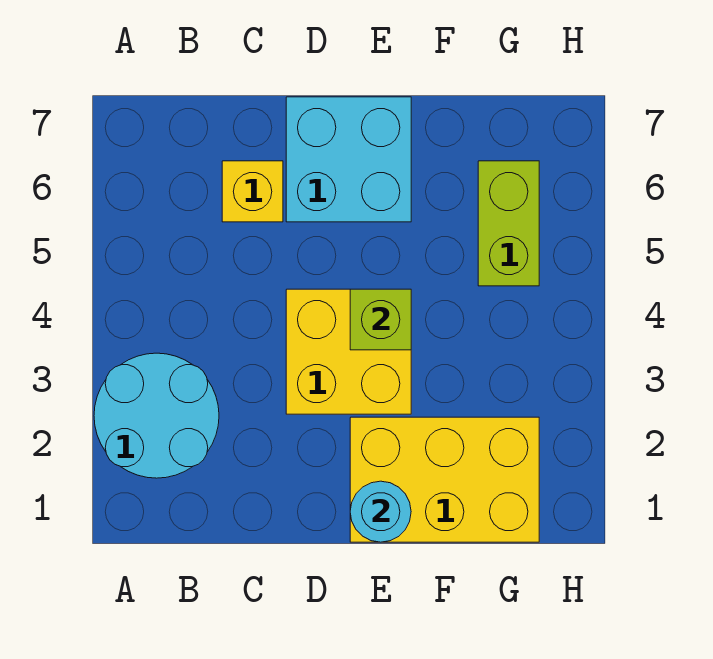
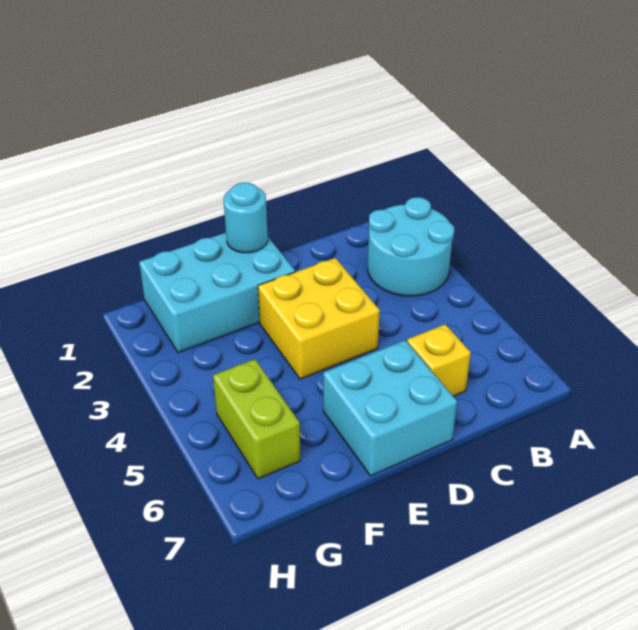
yellow 2x3 brick [350,417,539,542] -> cyan 2x3 brick [139,233,295,353]
lime 1x1 brick [350,289,411,350] -> none

